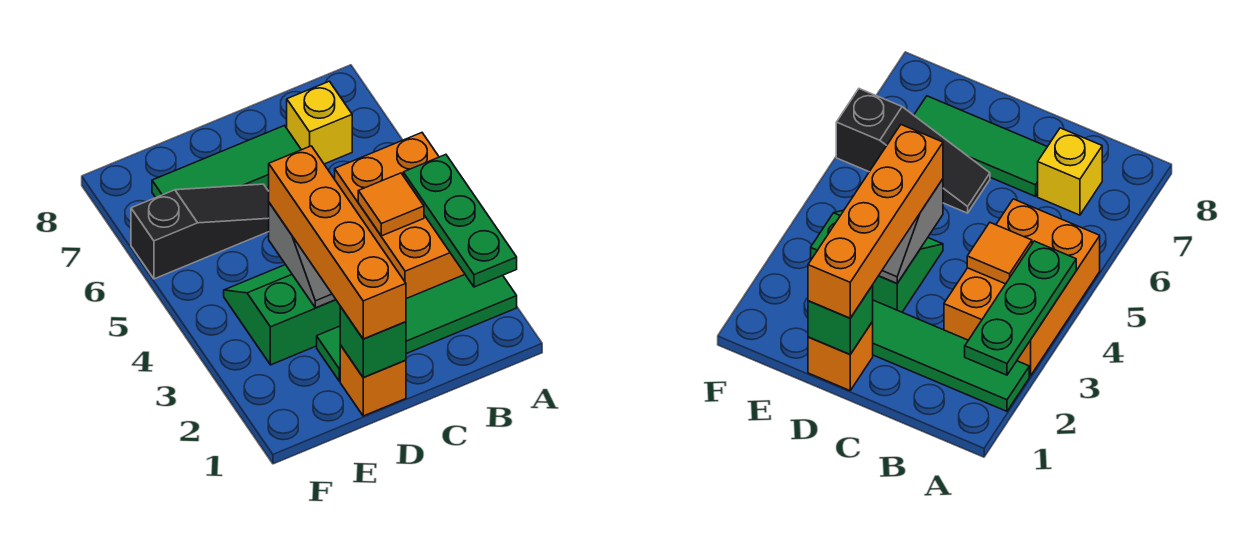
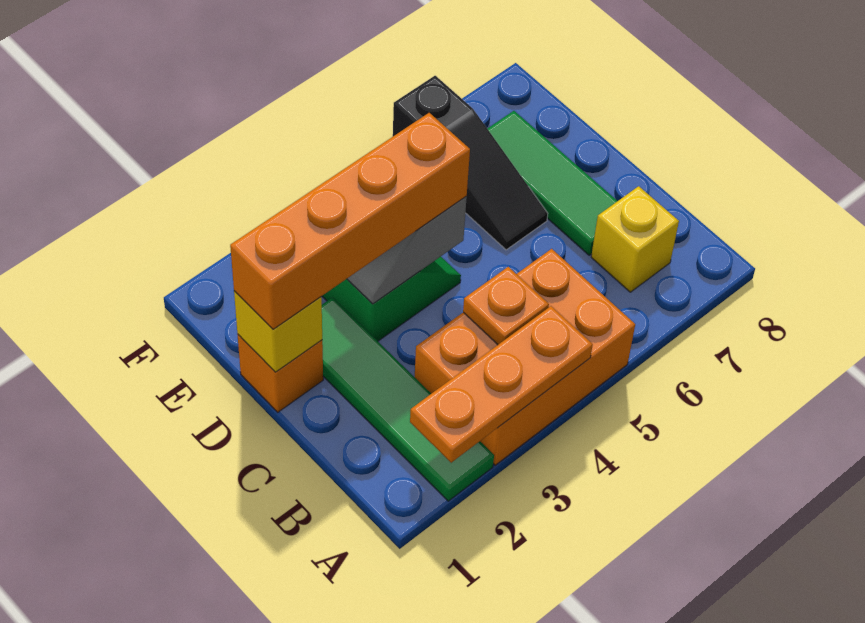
green 1x3 plate [403,155,517,287] -> orange 1x3 plate [410,306,593,463]
orange 1x1 tile [358,173,424,236] -> orange 1x1 plate [463,267,549,345]
green 1x1 brick [340,307,406,378] -> yellow 1x1 brick [234,291,322,372]

